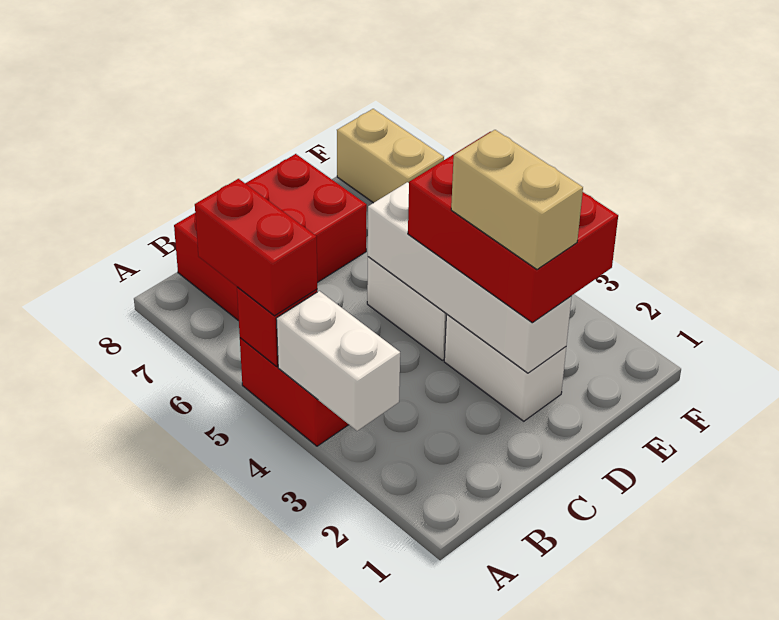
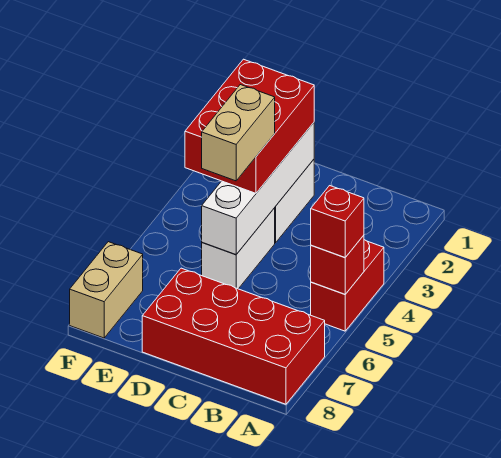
white 1x2 brick [276,291,400,431] -> none
red 1x2 brick [195,179,317,316] -> red 1x1 brick [311,186,364,258]
red 2x3 brick [174,154,367,321] -> red 2x4 brick [142,268,325,404]
tan 1x2 brick [451,130,583,269] -> tan 1x2 brick moved to [202,85,275,181]

